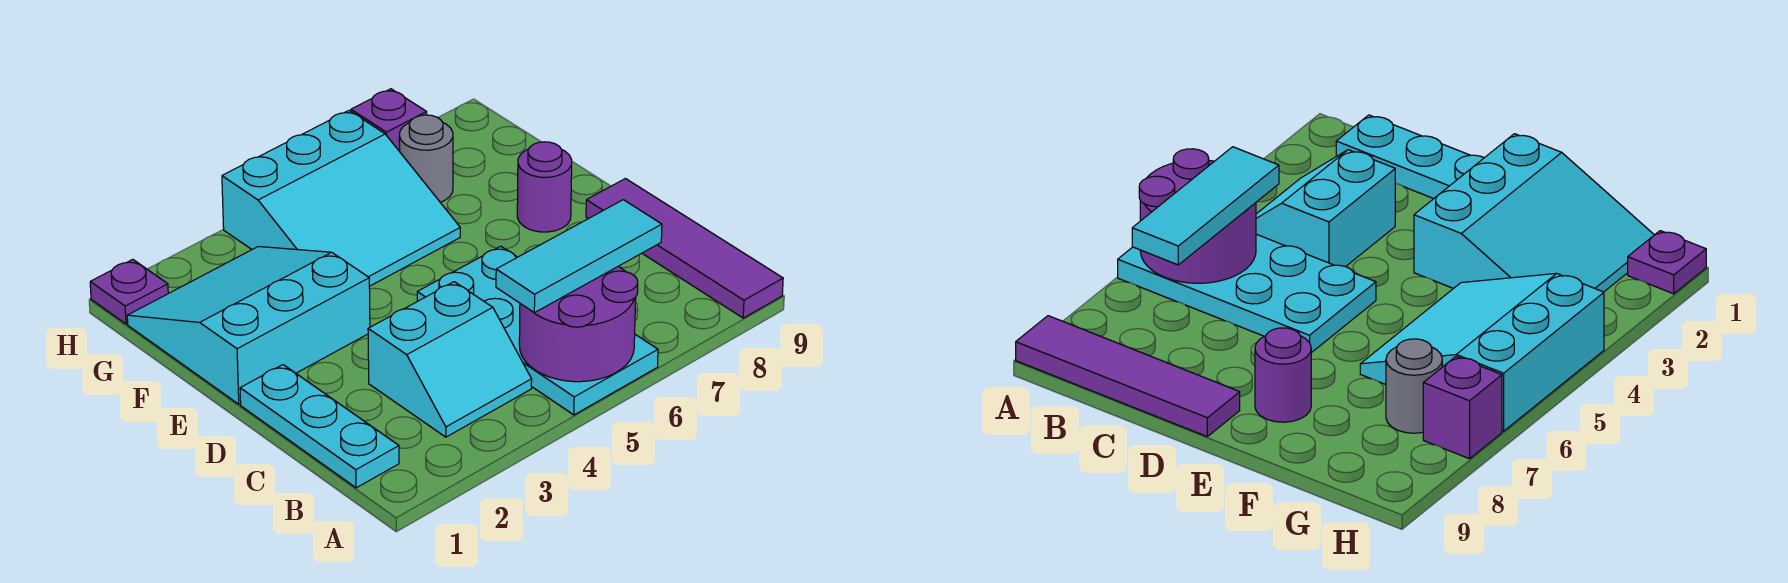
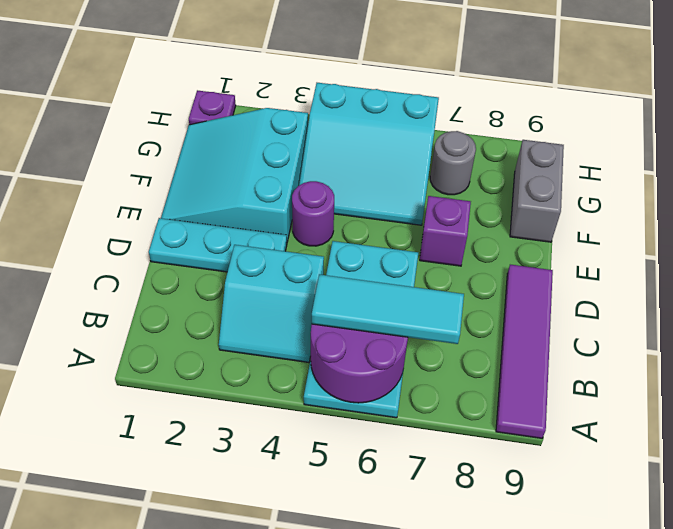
cyan 1x3 plate [240,365,399,488] -> cyan 1x3 plate turned to [149,218,287,272]
cyan 3x3 slope [127,247,370,404] -> cyan 3x3 slope turned to [161,108,308,242]
purple 1x1 round brick [517,142,572,232] -> purple 1x1 round brick moved to [292,181,334,246]
none -> grey 1x2 brick [510,140,564,242]
purple 1x1 brick [351,89,427,152] -> purple 1x1 brick moved to [420,196,471,266]

